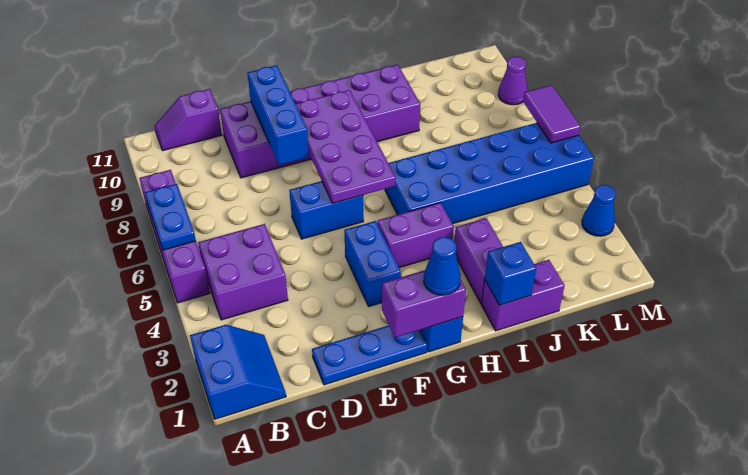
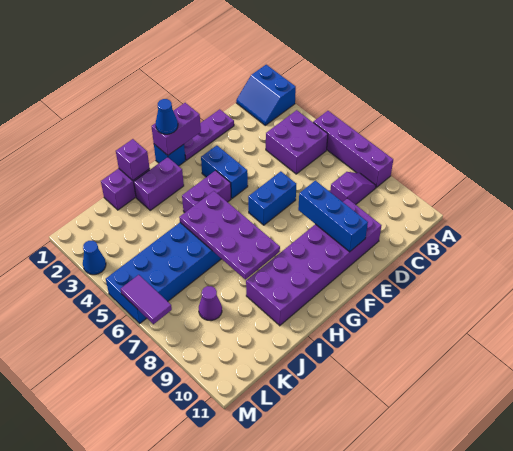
blue 1x2 plate [145,184,196,250] -> none
purple 1x2 slope [154,89,222,151] -> purple 1x2 slope moved to [330,172,376,205]
blue 1x3 plate [312,325,427,385] -> purple 1x3 plate [184,109,234,160]
purple 2x4 plate [296,90,396,203] -> purple 2x4 plate moved to [179,191,280,279]
blue 1x1 brick [485,242,536,305] -> purple 1x1 brick [116,139,150,180]
purple 1x2 brick [455,218,503,303] -> purple 1x2 brick turned to [134,157,184,210]
purple 1x1 cone [498,57,527,105] -> purple 1x1 cone moved to [199,286,222,321]

